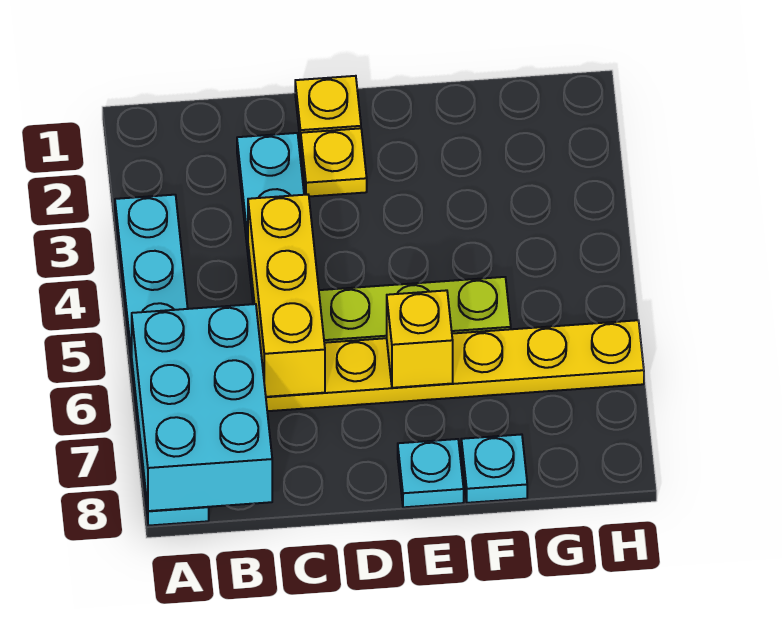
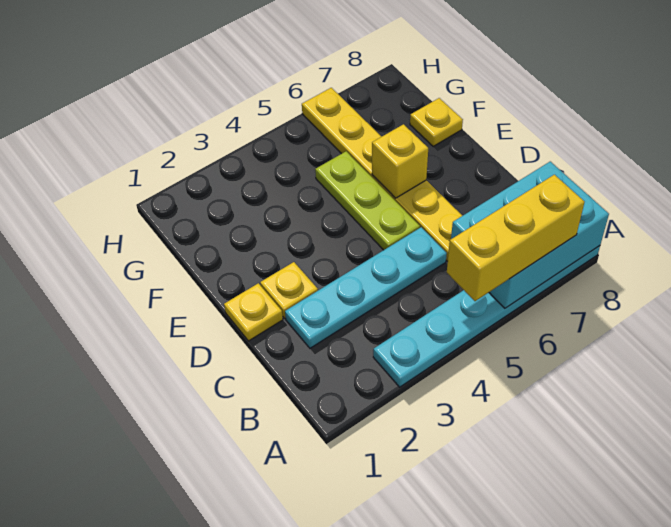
yellow 1x3 brick [248,195,325,397] -> yellow 1x3 brick moved to [447,175,585,301]
cyan 1x1 plate [398,439,464,507] -> none
cyan 1x1 plate [461,434,527,503] -> yellow 1x1 plate [410,98,463,146]

